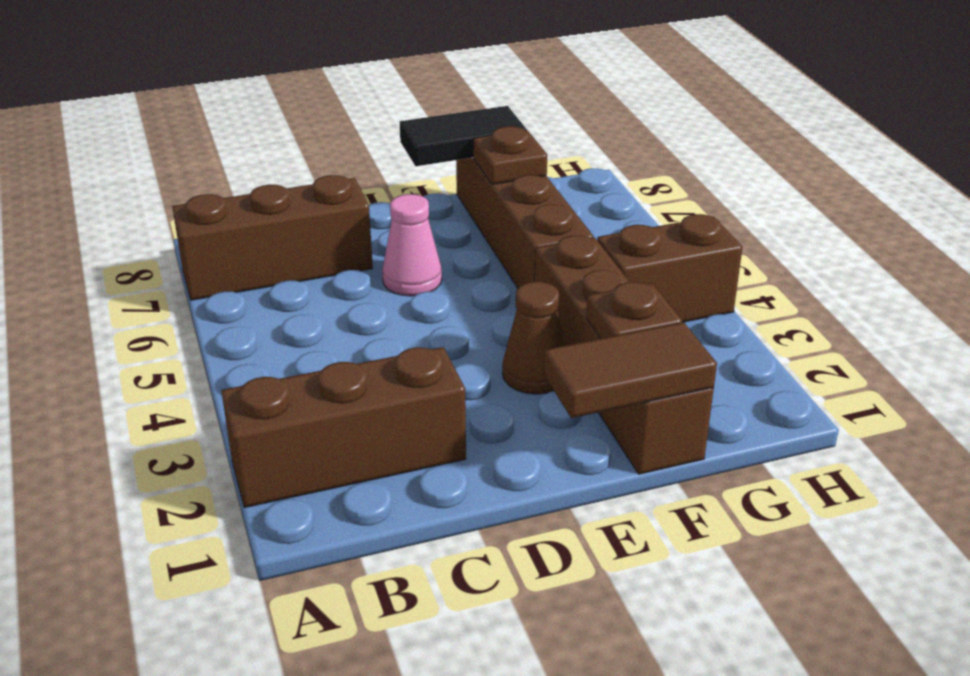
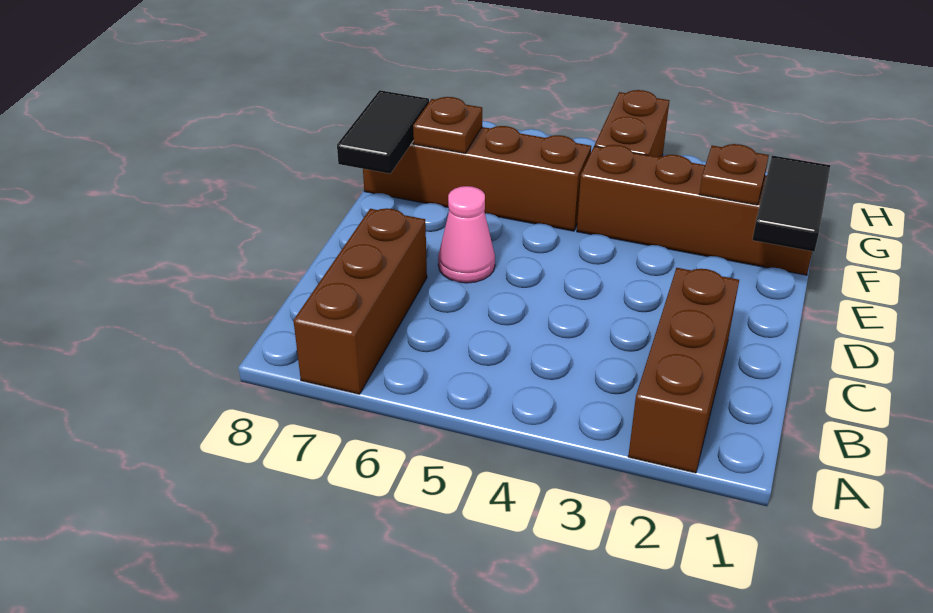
brown 1x2 tile [544,322,717,418] -> black 1x2 tile [752,156,830,252]
brown 1x1 cone [502,282,565,394] -> none

